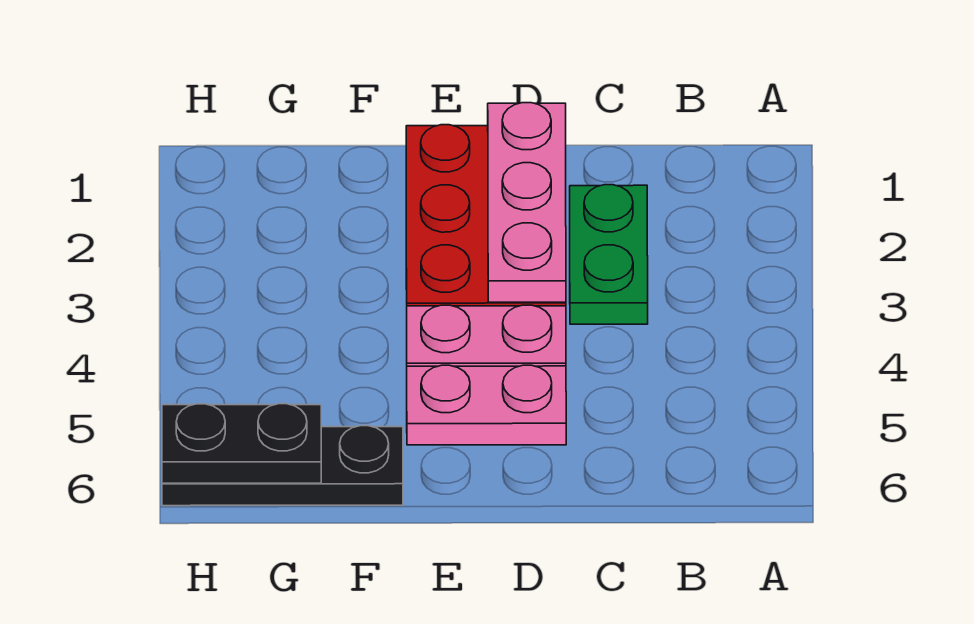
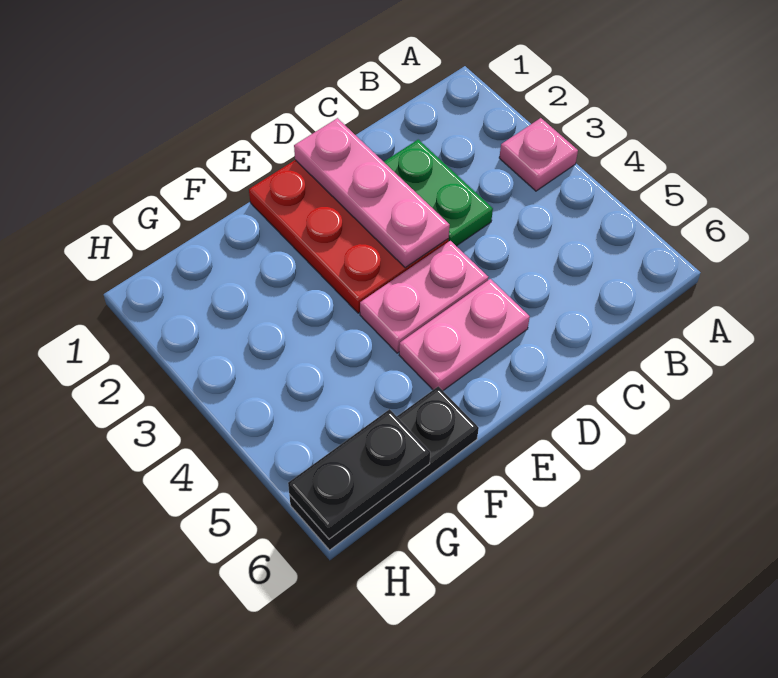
none -> pink 1x1 plate [499,118,578,191]

